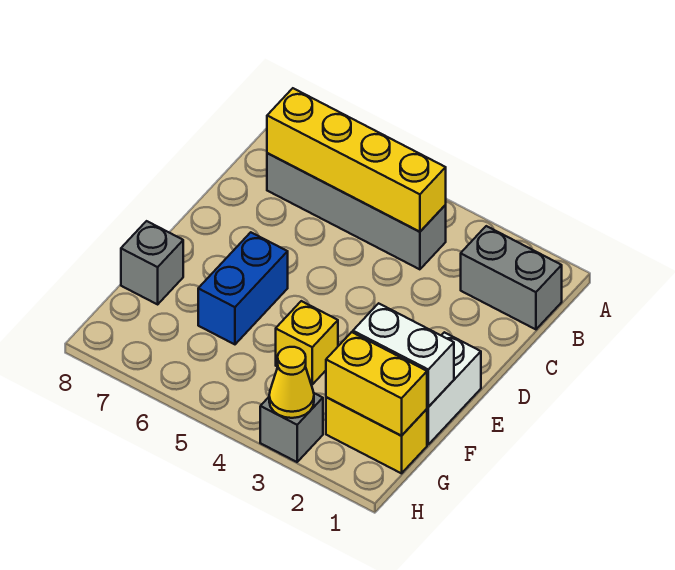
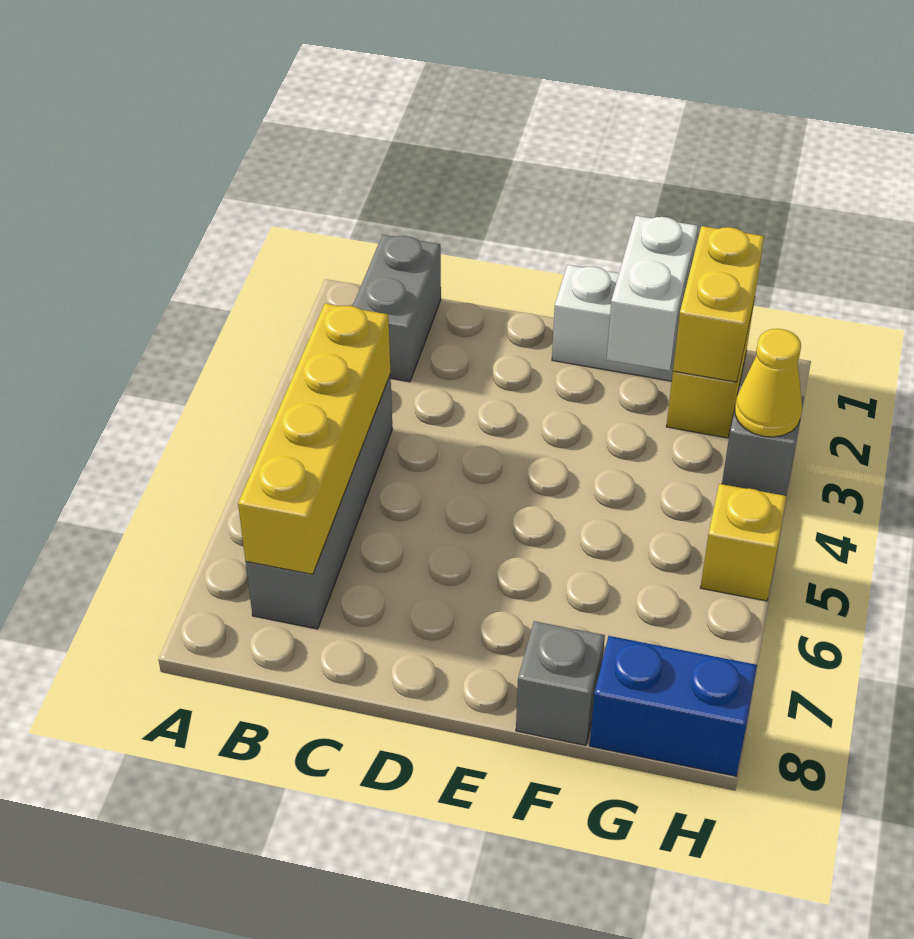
blue 1x2 brick [198,232,288,344] -> blue 1x2 brick moved to [590,636,757,776]
yellow 1x1 brick [276,301,338,384] -> yellow 1x1 brick moved to [700,484,787,601]

